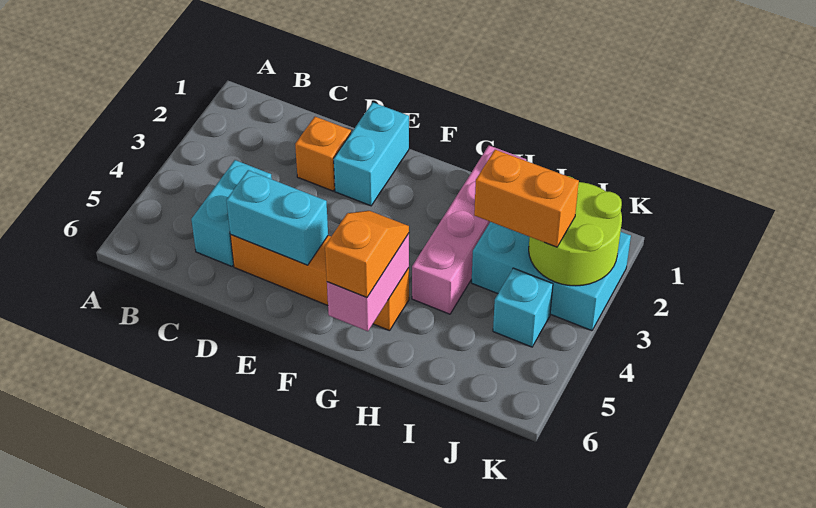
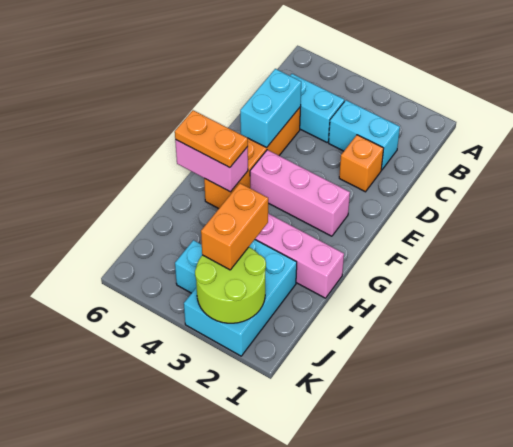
cyan 1x2 brick [334,103,409,206] -> cyan 1x2 brick moved to [329,100,400,170]
none -> pink 1x3 brick [250,150,350,236]
orange 1x2 slope [325,211,409,298] -> orange 1x2 plate [175,110,248,168]

